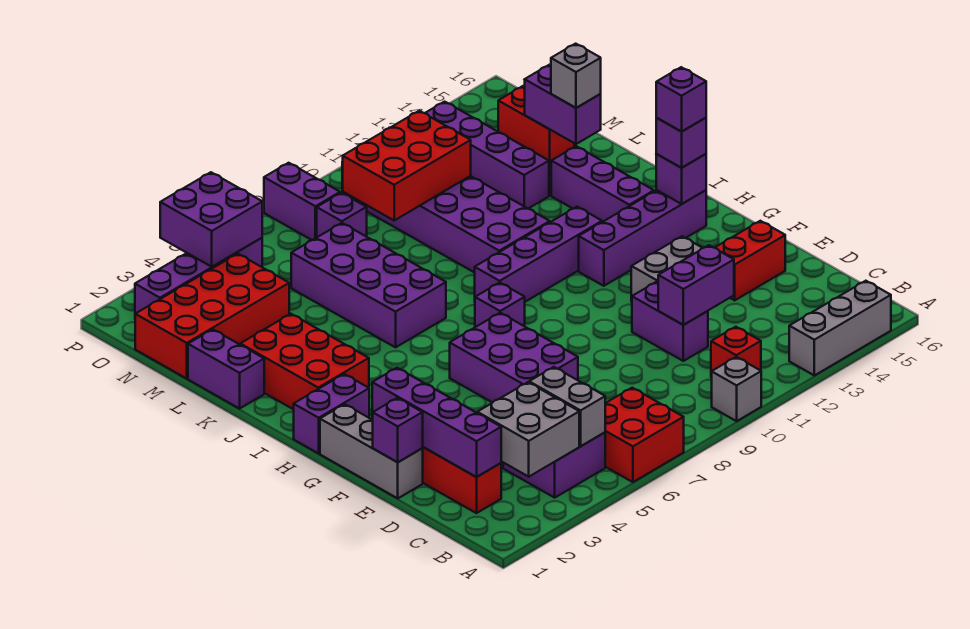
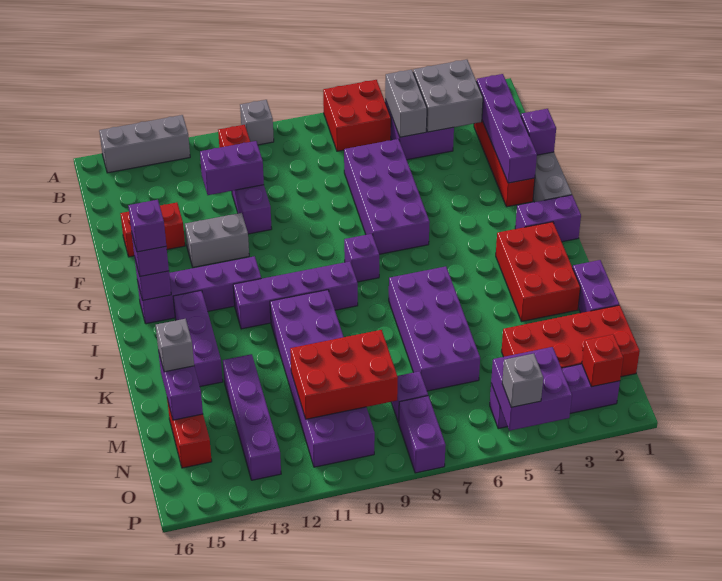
purple 2x3 brick [450,313,578,403] -> purple 2x4 brick [344,139,430,254]
none -> red 1x1 brick [582,334,623,387]
none -> grey 1x1 brick [502,354,543,407]

